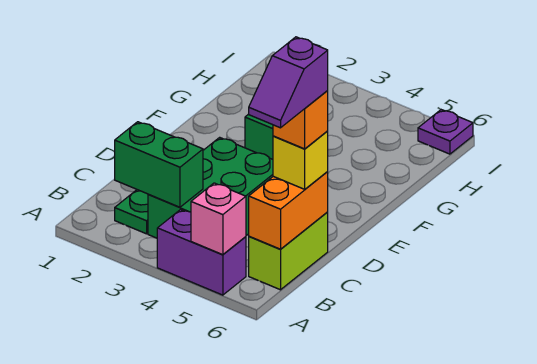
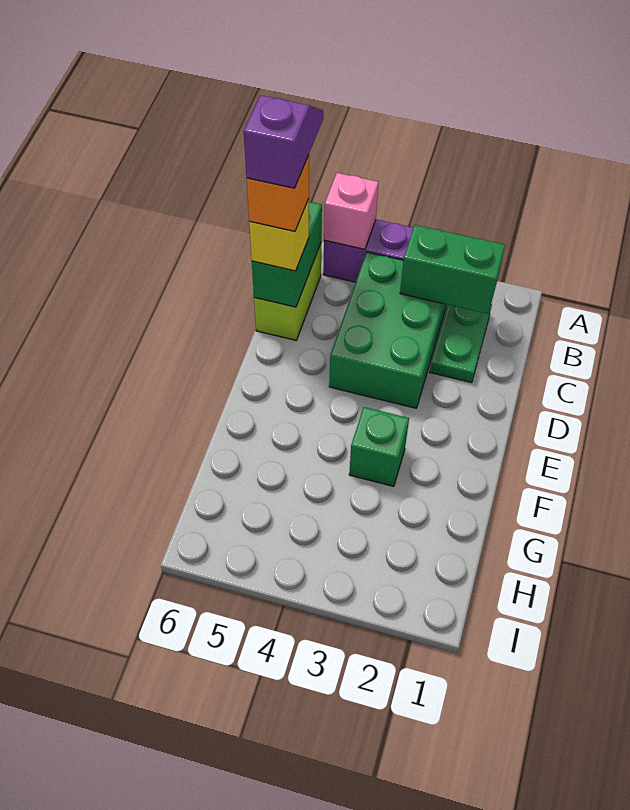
orange 1x2 brick [249,172,328,249] -> green 1x2 brick [252,202,322,307]
purple 1x1 plate [418,110,473,154] -> none

